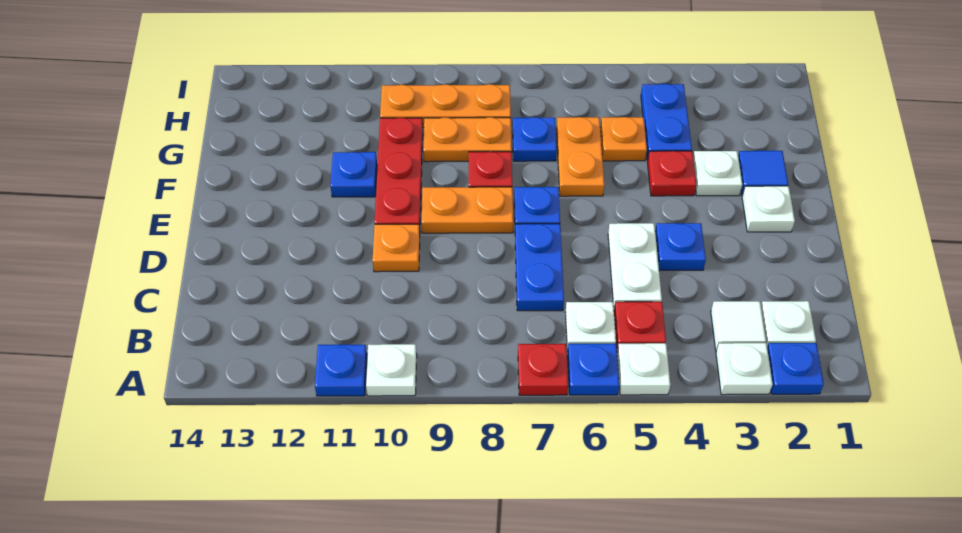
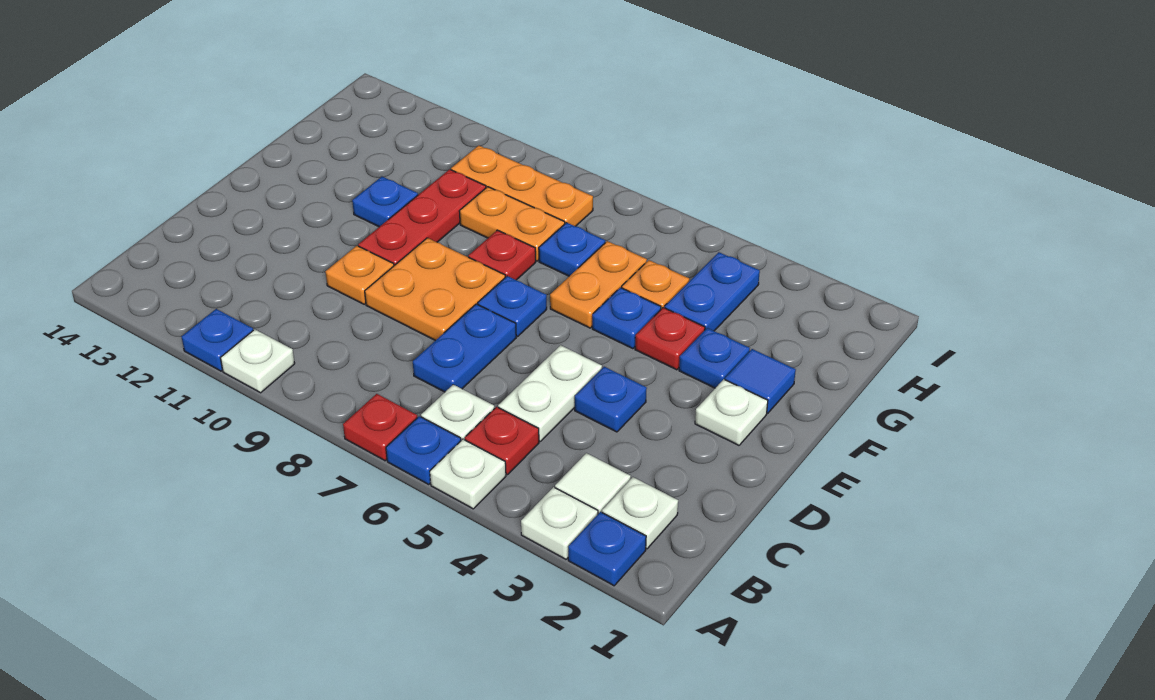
orange 1x2 plate [422,187,513,233] -> orange 2x2 plate [365,238,505,341]
white 1x1 plate [693,151,742,196] -> blue 1x1 plate [679,328,750,388]
none -> blue 1x1 plate [592,288,661,349]

